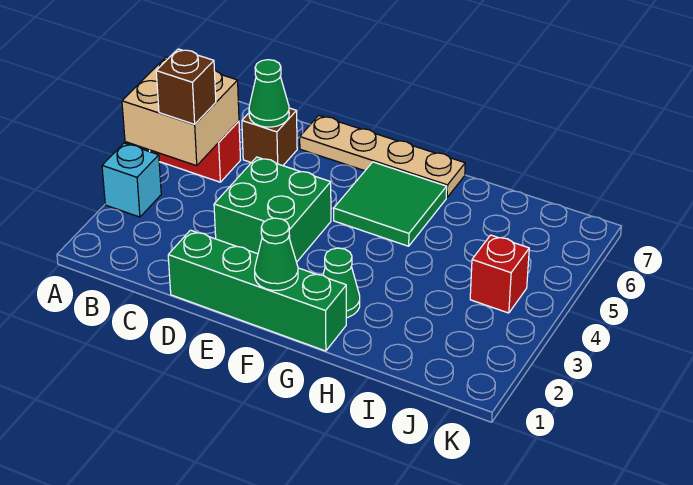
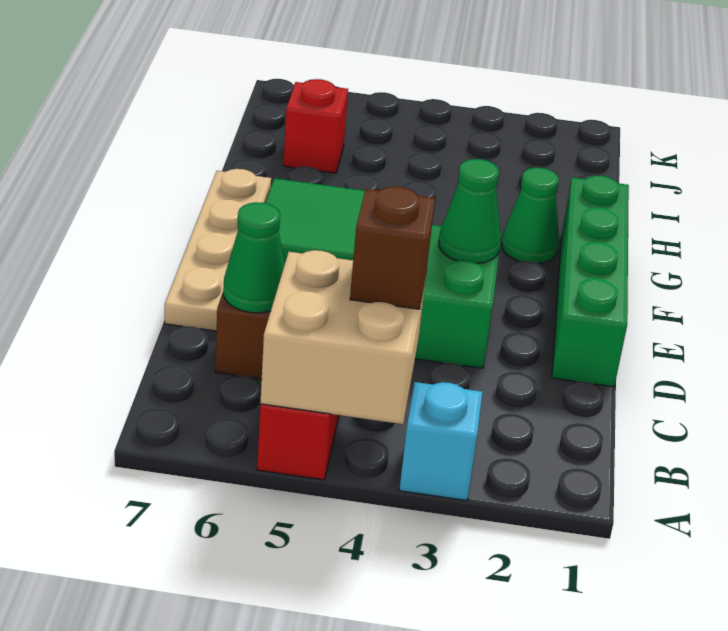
green 1x1 cone [255,218,298,290] -> green 1x1 cone moved to [439,159,501,264]
red 1x1 brick [470,235,529,313] -> red 1x1 brick moved to [283,79,348,173]

